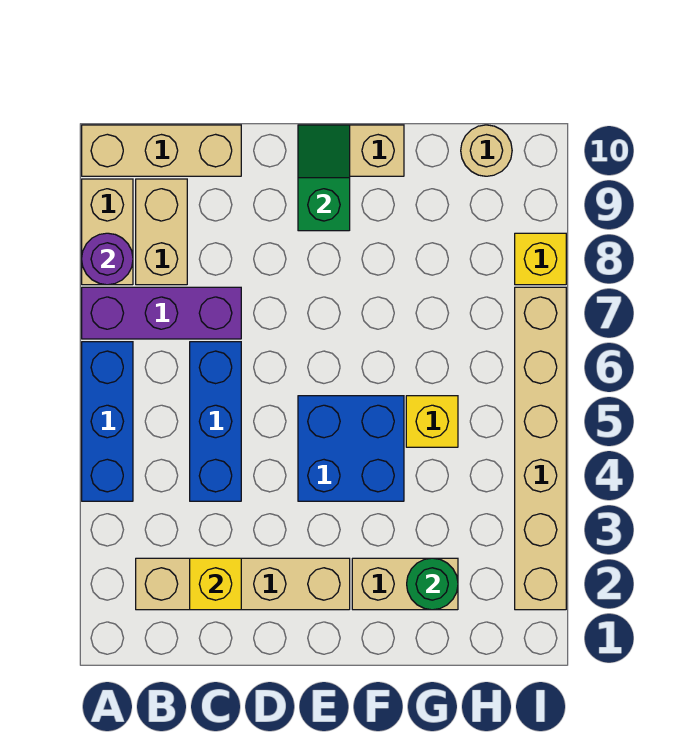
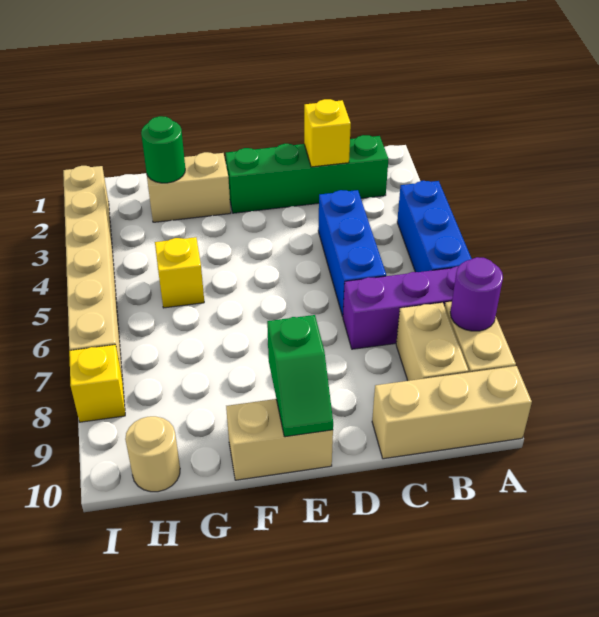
tan 1x4 brick [136,558,350,610] -> green 1x4 brick [225,135,388,213]
blue 2x2 brick [298,396,404,501] -> none

